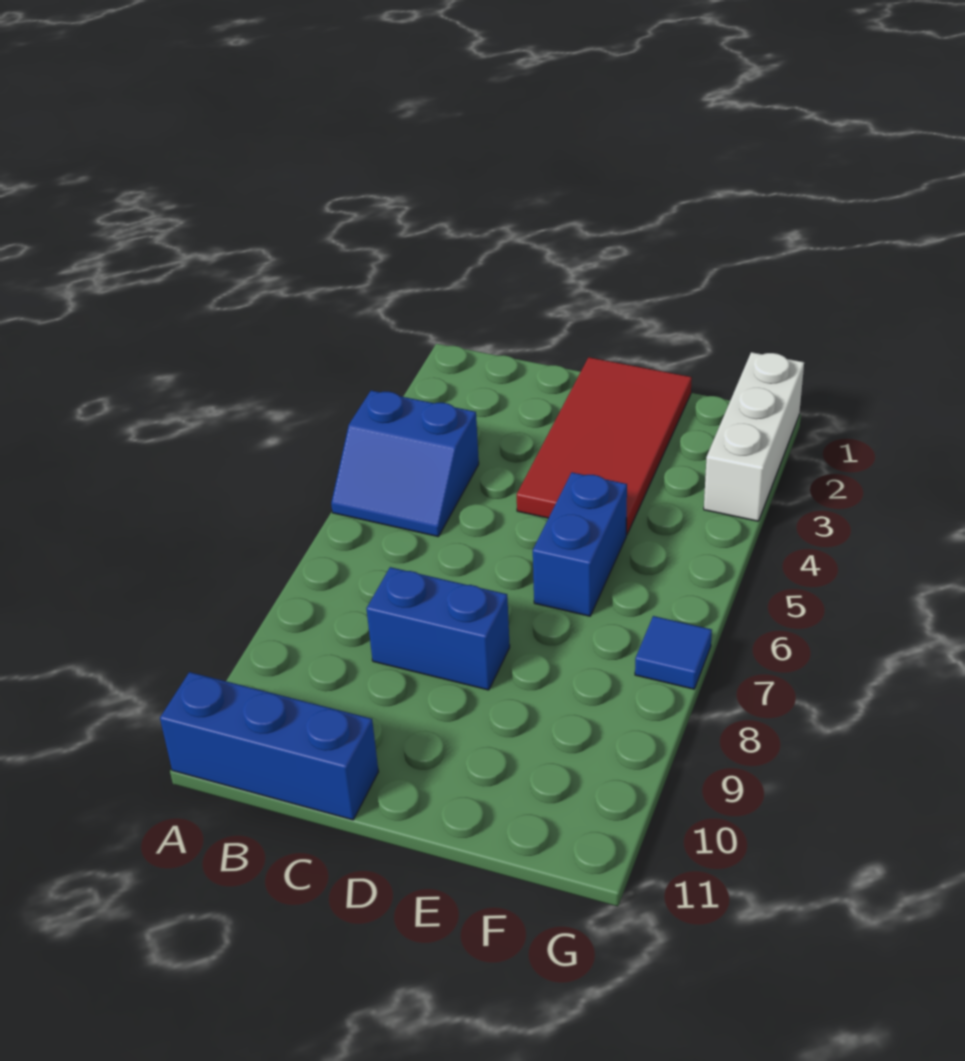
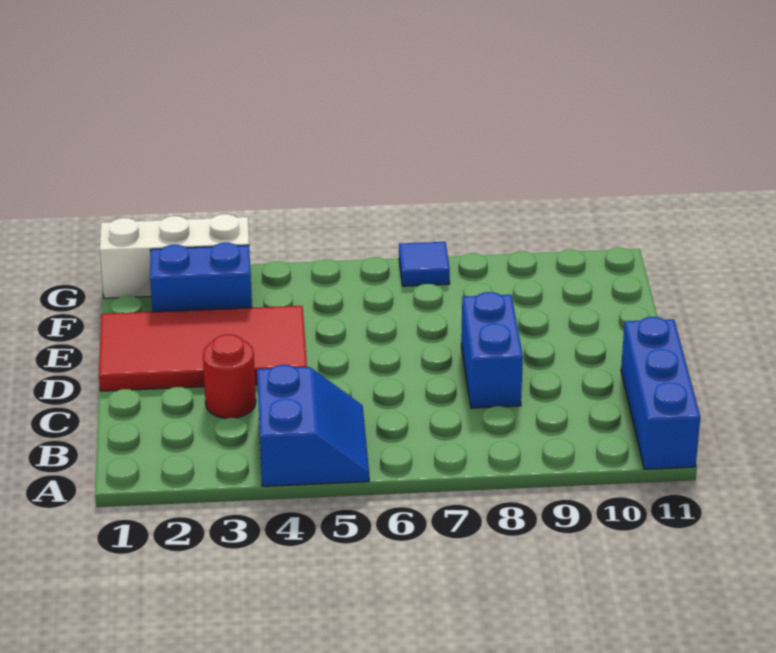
none -> red 1x1 round brick [203,334,256,418]
blue 1x2 brick [533,472,627,616] -> blue 1x2 brick moved to [150,243,252,312]

